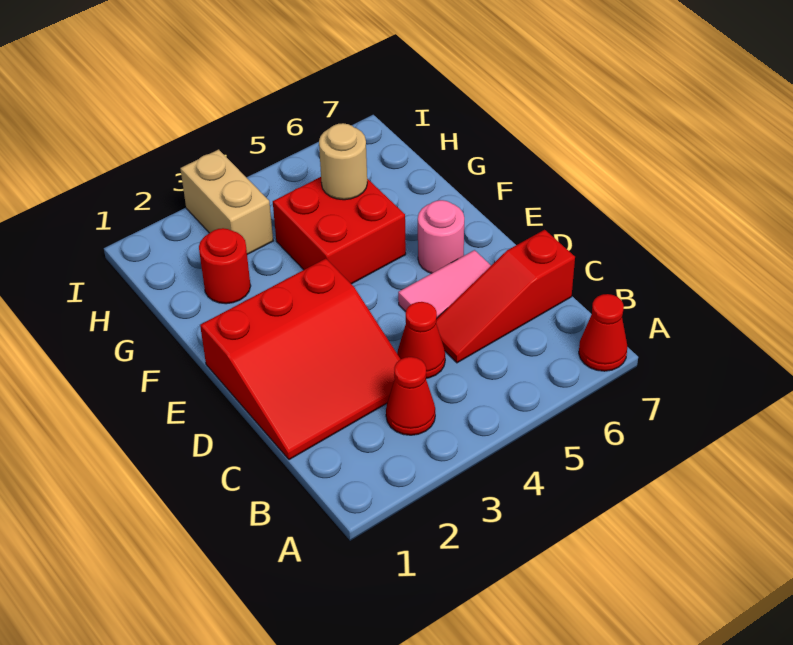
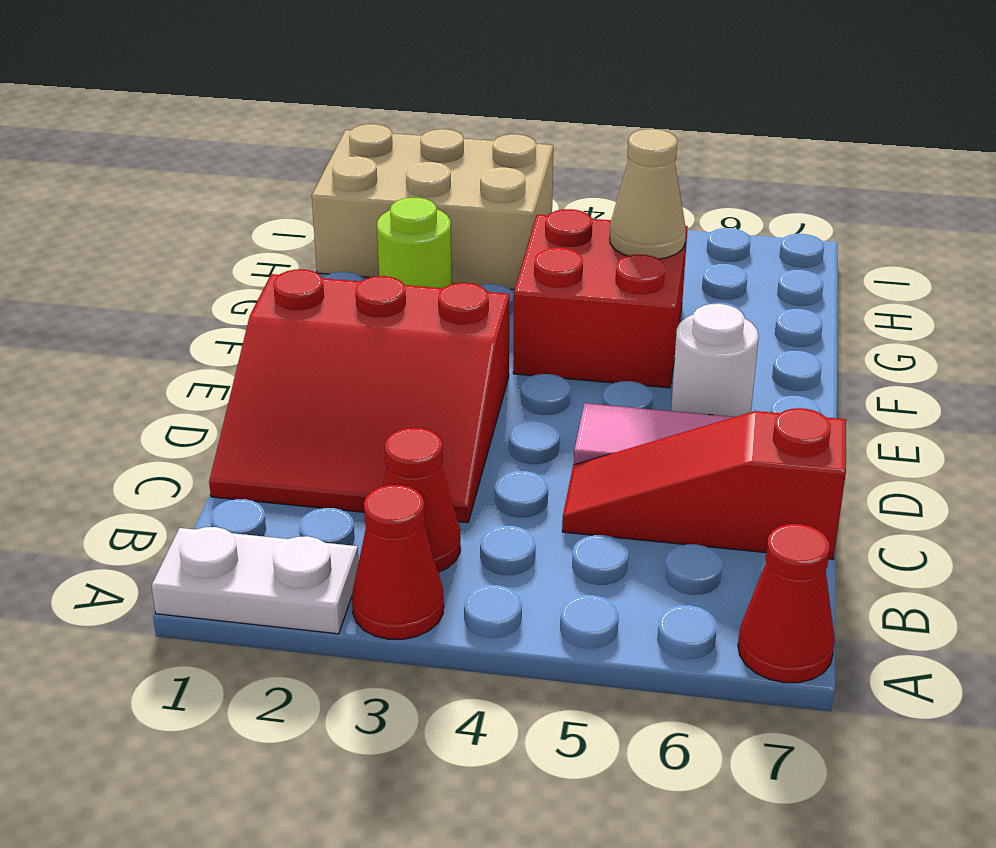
none -> white 1x2 plate [151,527,359,634]
red 1x1 cone [397,302,445,378] -> red 1x1 cone moved to [352,485,444,639]
pink 1x1 round brick [418,200,464,273] -> white 1x1 round brick [671,304,759,417]
red 1x1 round brick [199,228,251,304] -> lime 1x1 round brick [377,198,452,288]
tan 1x1 round brick [319,123,367,200] -> tan 1x1 cone [610,129,686,259]
tan 1x2 brick [180,149,273,254] -> tan 2x3 brick [312,124,553,290]

